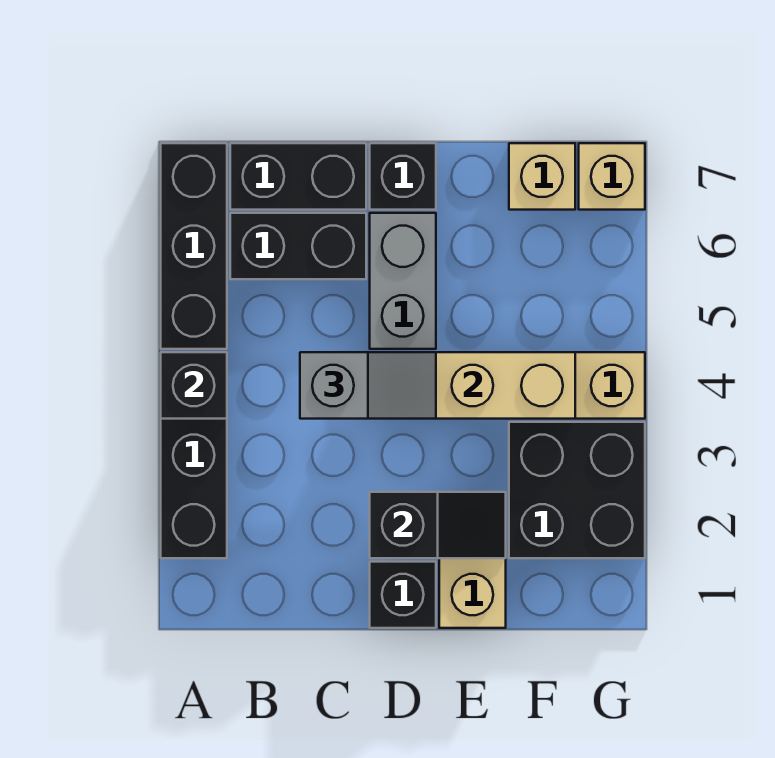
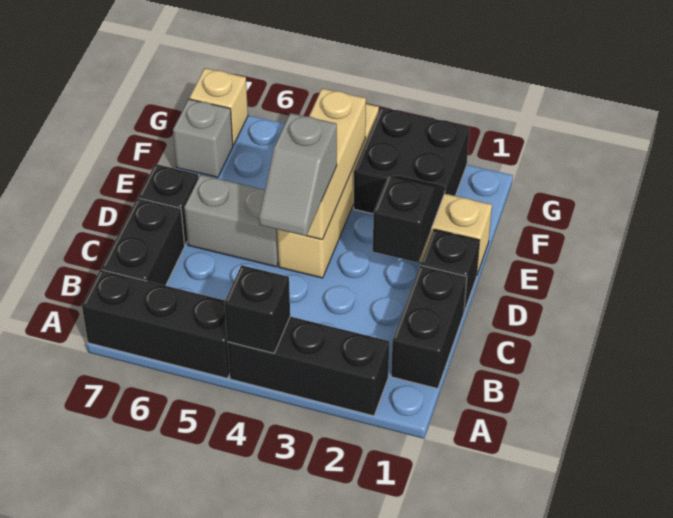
black 1x2 brick [230,213,366,279] -> black 1x2 brick moved to [391,266,467,389]
grey 1x2 slope [300,352,436,419] -> grey 1x2 slope turned to [259,113,337,236]
tan 1x1 brick [509,143,575,210] -> grey 1x1 brick [173,99,233,178]

